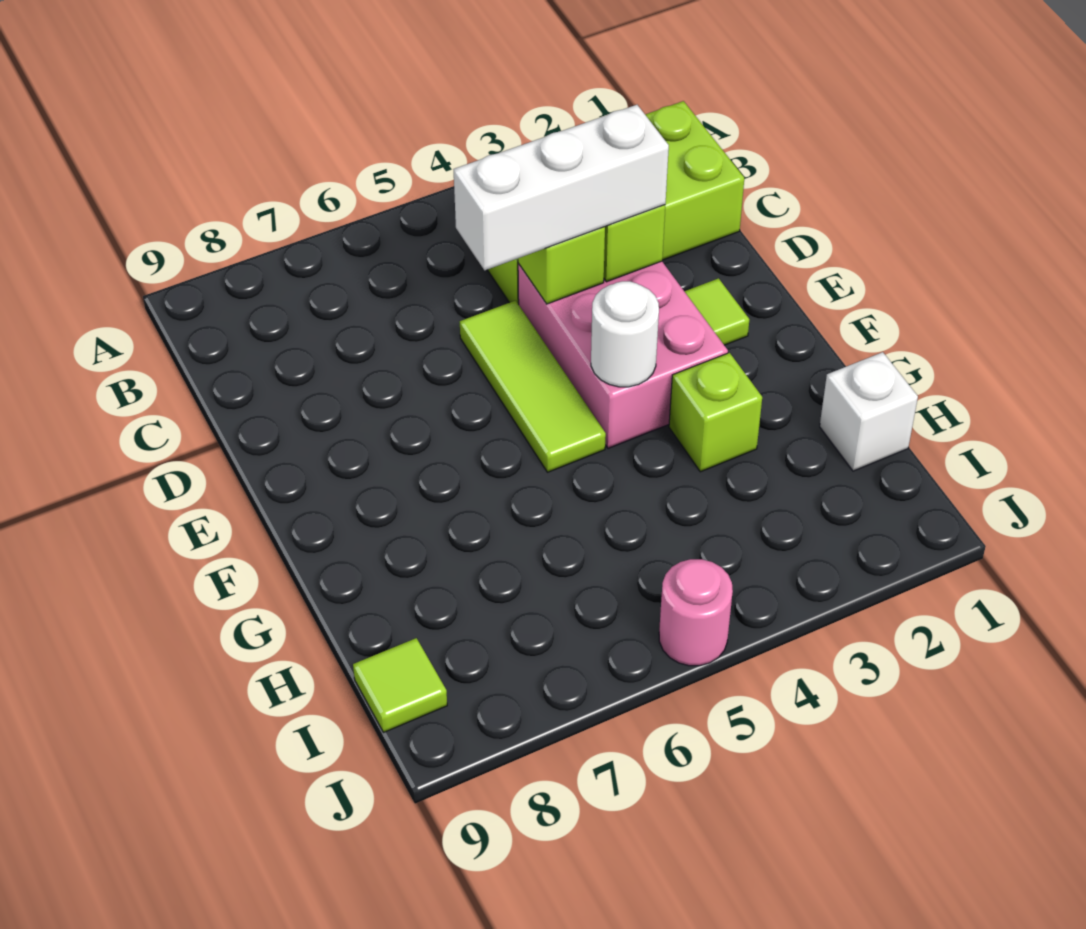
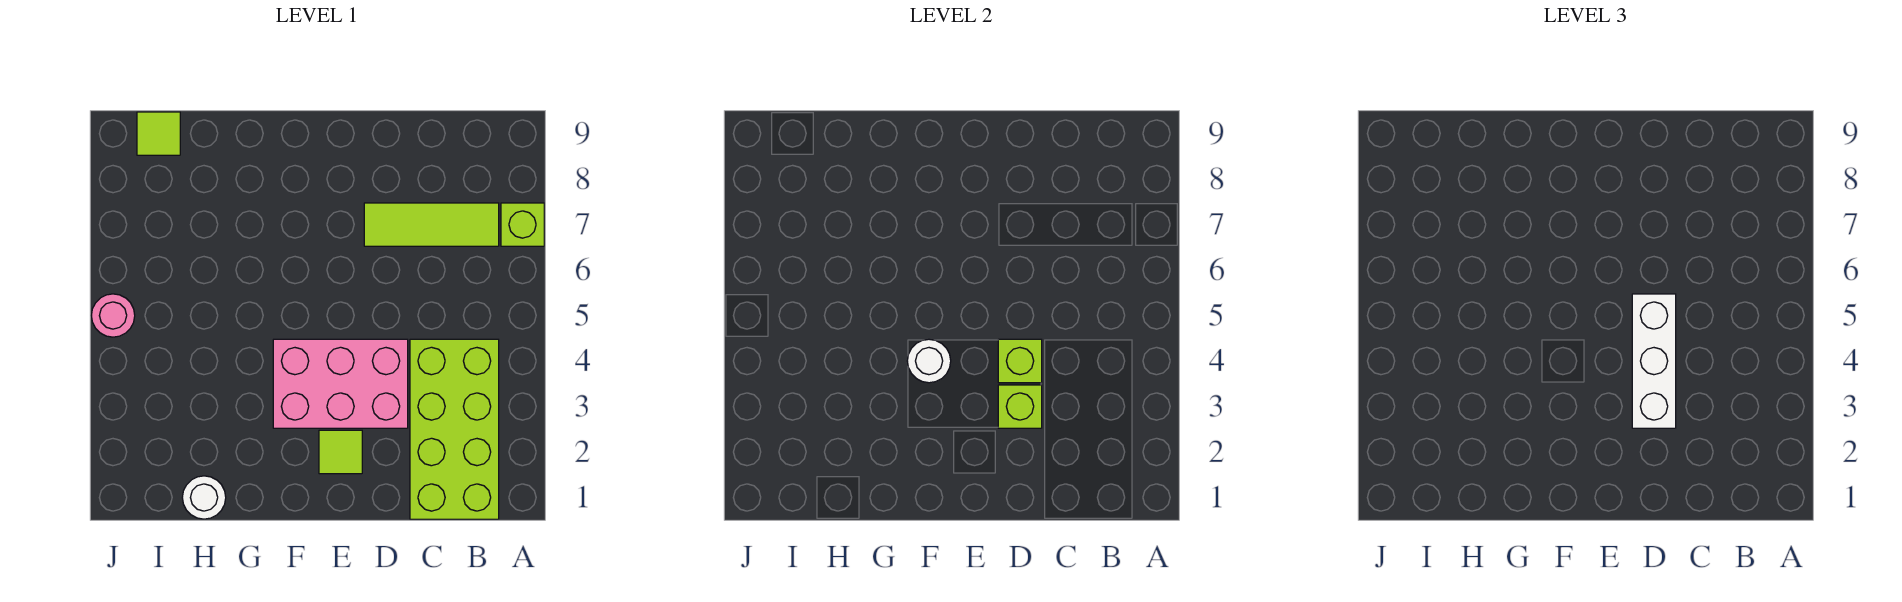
lime 1x3 tile [460,301,606,472] -> lime 1x3 tile moved to [364,203,499,246]
lime 1x1 brick [669,353,762,472] -> lime 1x1 brick moved to [501,203,544,246]
white 1x1 brick [820,352,918,471] -> white 1x1 round brick [182,476,226,519]

